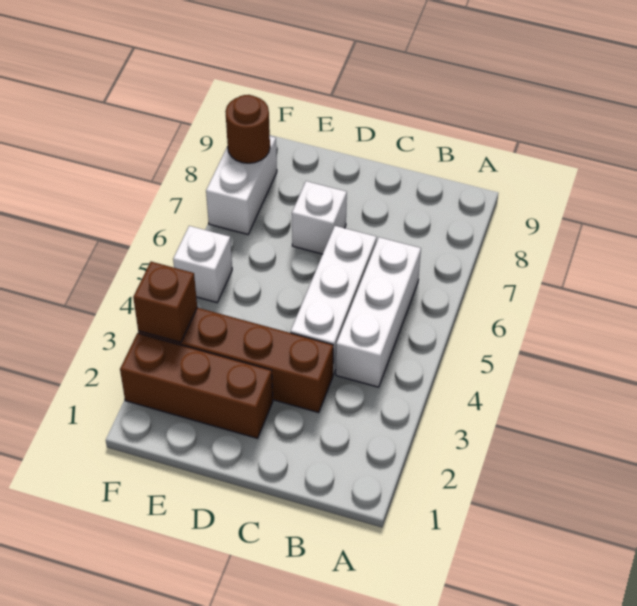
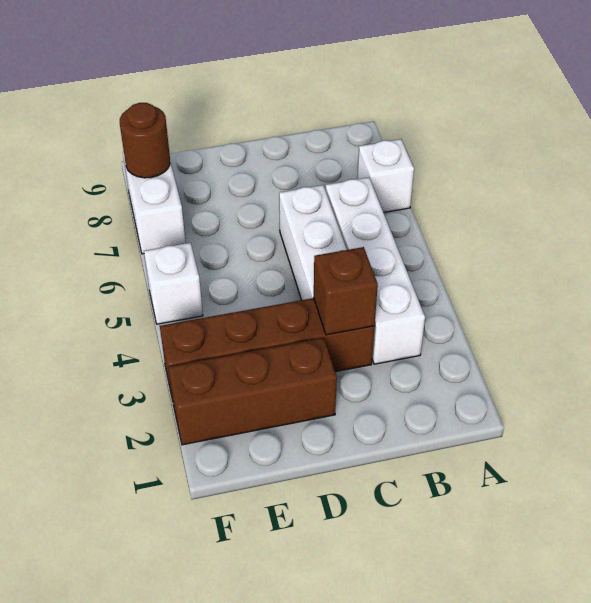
white 1x3 brick [336,237,421,387] -> white 1x4 brick [326,177,425,364]
white 1x1 brick [292,181,347,254] -> white 1x1 brick moved to [357,139,414,213]
brown 1x1 brick [133,262,197,343] -> brown 1x1 brick moved to [314,247,378,335]

